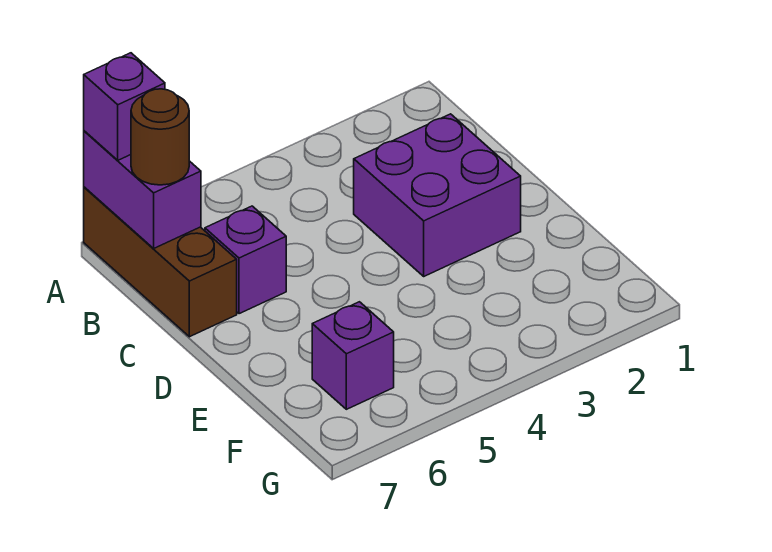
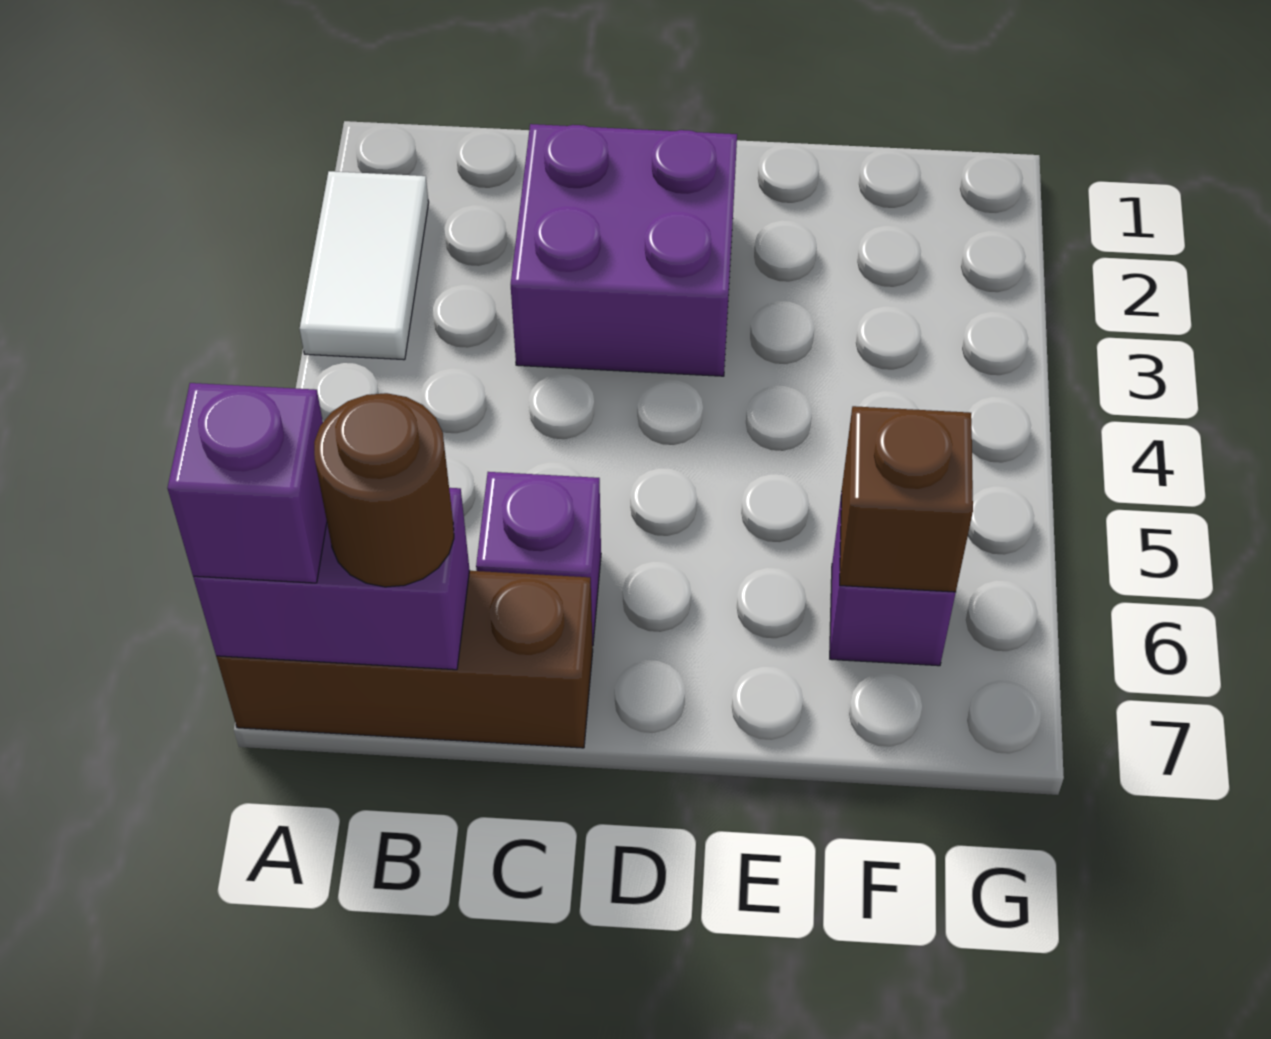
none -> white 1x2 tile [300,171,429,360]
none -> brown 1x1 brick [840,406,973,592]

